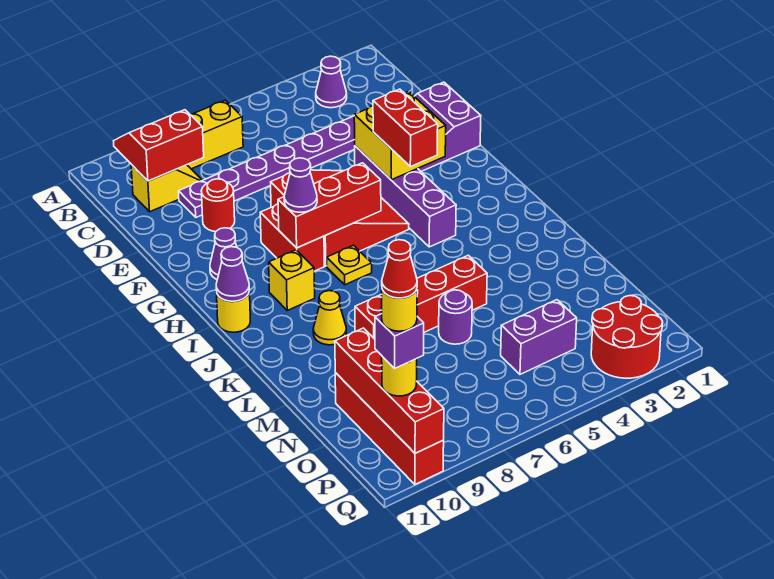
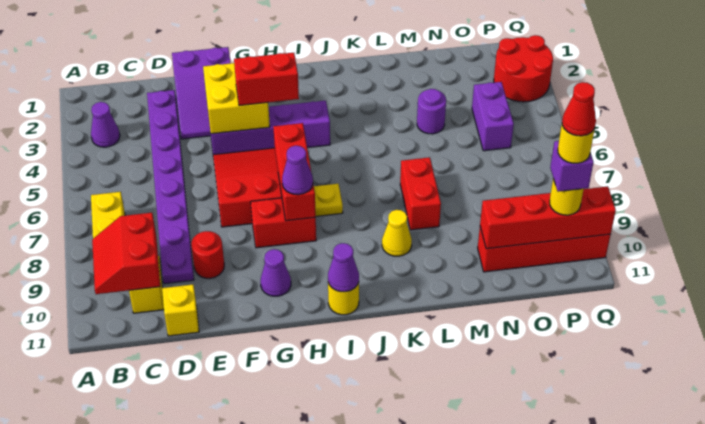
yellow 1x1 brick [269,250,315,310] -> yellow 1x1 brick moved to [162,285,199,336]
red 1x4 brick [355,255,487,339] -> red 1x2 brick [400,157,441,230]
purple 1x1 round brick [439,290,472,344] -> purple 1x1 round brick moved to [417,89,446,134]

